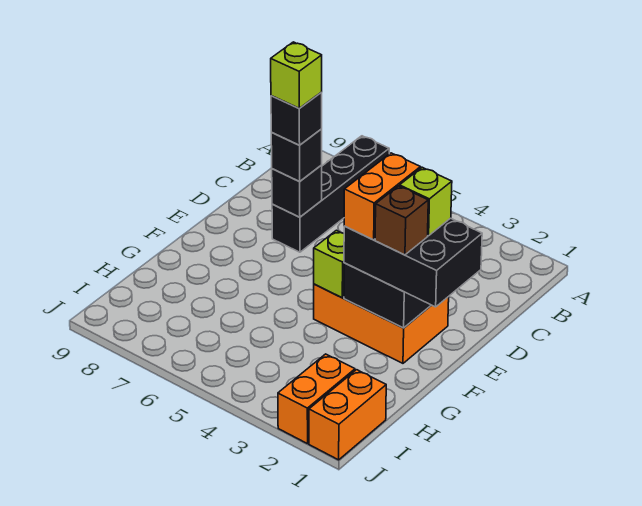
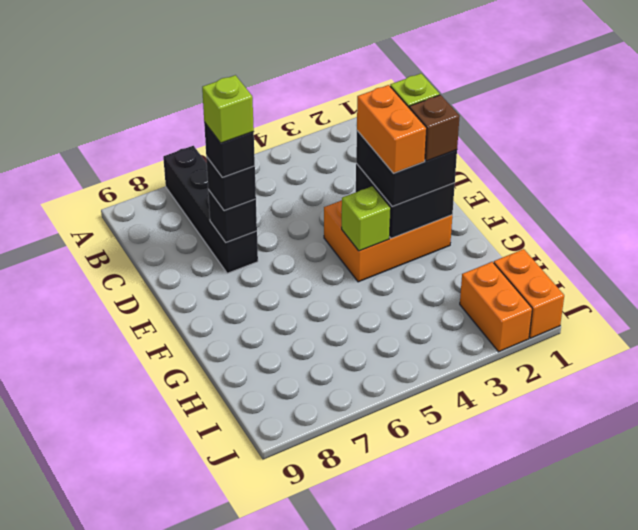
black 2x3 brick [344,218,482,307] -> black 2x2 brick [356,131,457,206]

